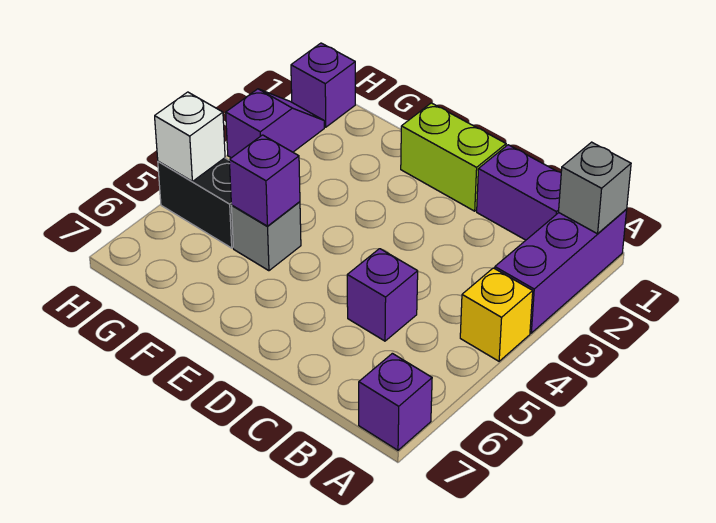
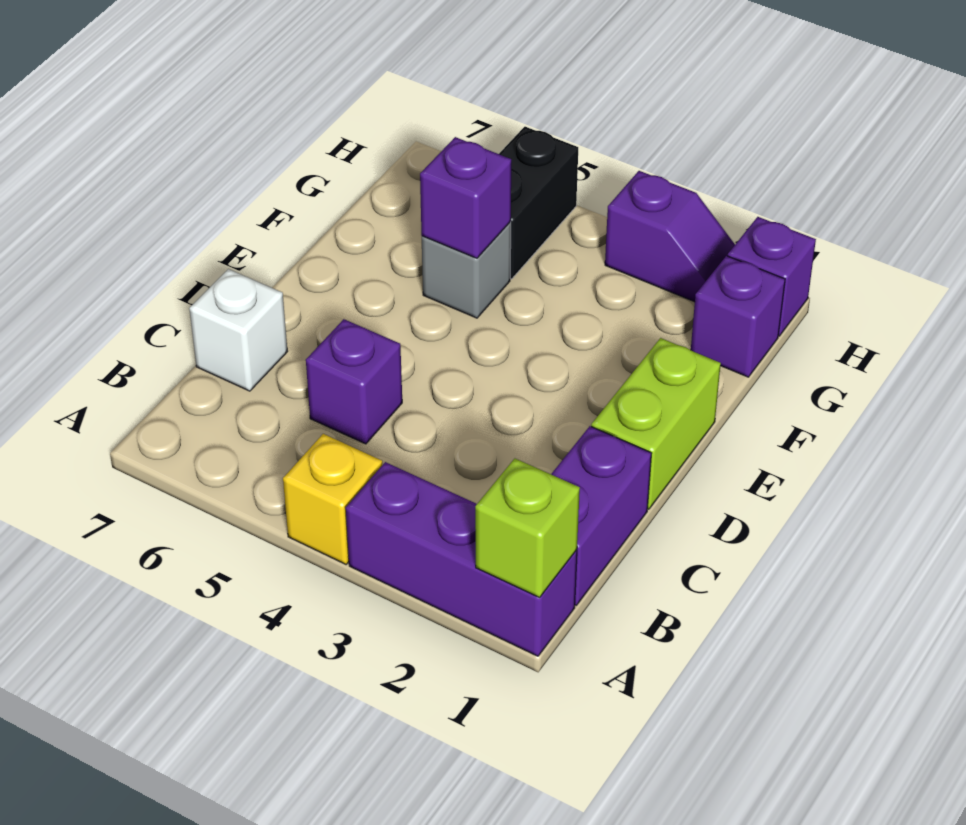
grey 1x1 brick [559,142,631,234] -> lime 1x1 brick [475,459,580,598]
purple 1x1 brick [359,353,432,450] -> purple 1x1 brick moved to [691,256,785,377]
white 1x1 brick [155,92,225,181] -> white 1x1 brick moved to [189,269,288,391]

